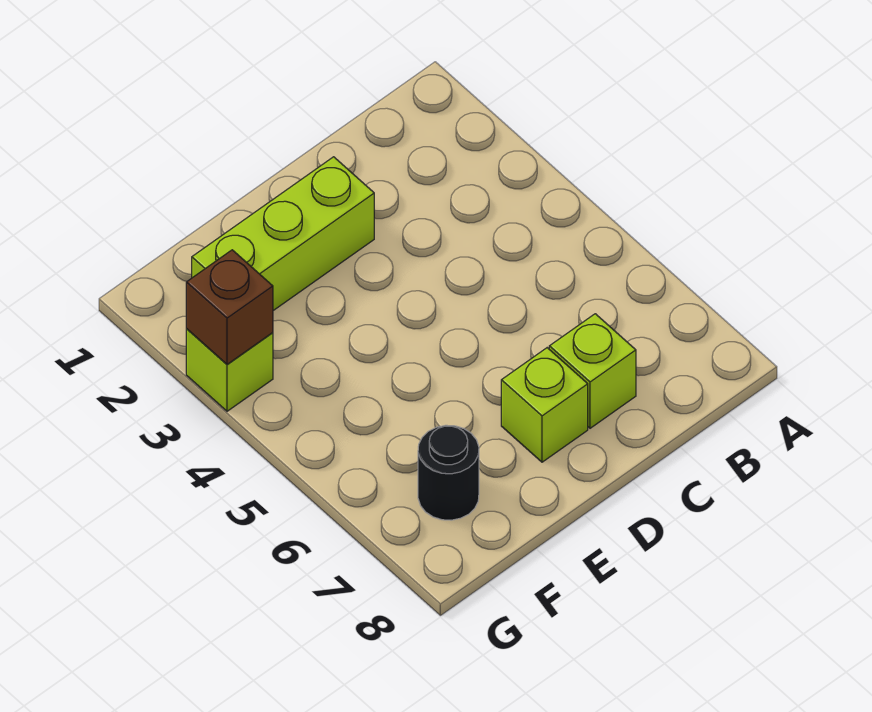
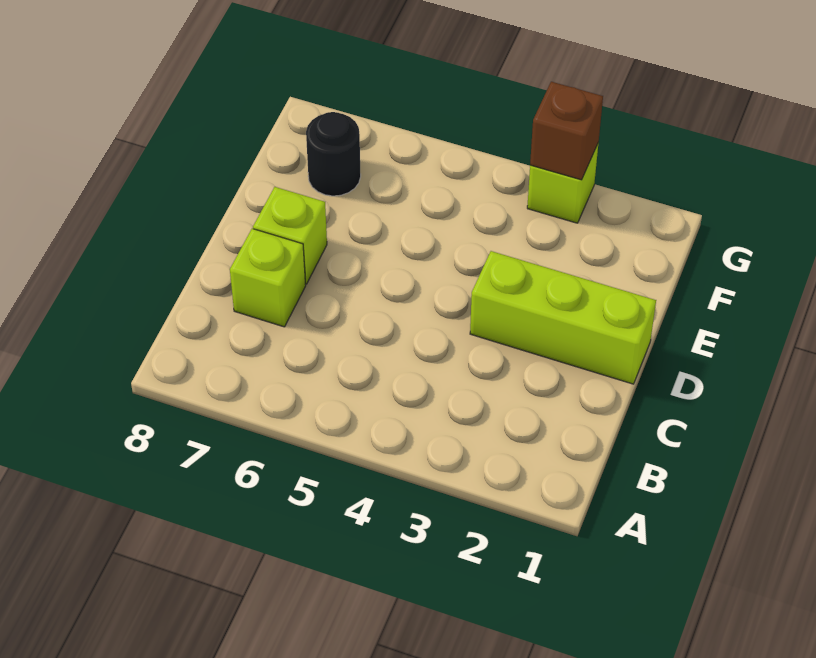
lime 1x3 brick [192,157,374,311] -> lime 1x3 brick turned to [470,251,656,384]

